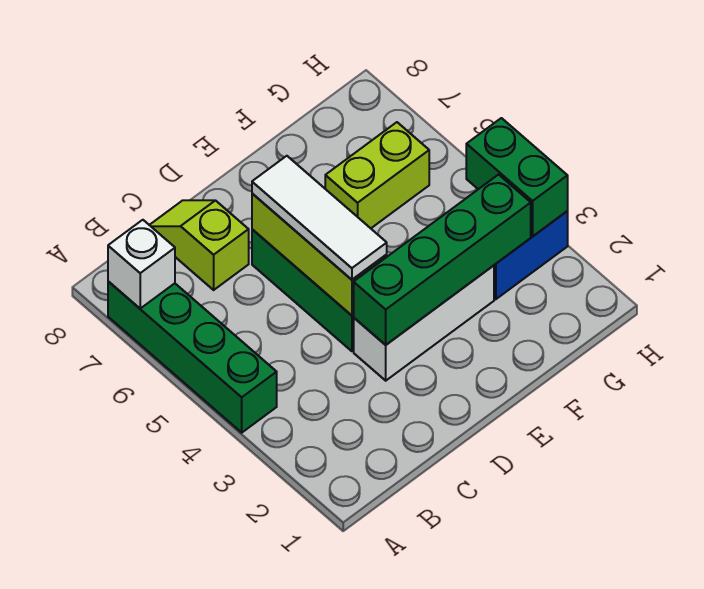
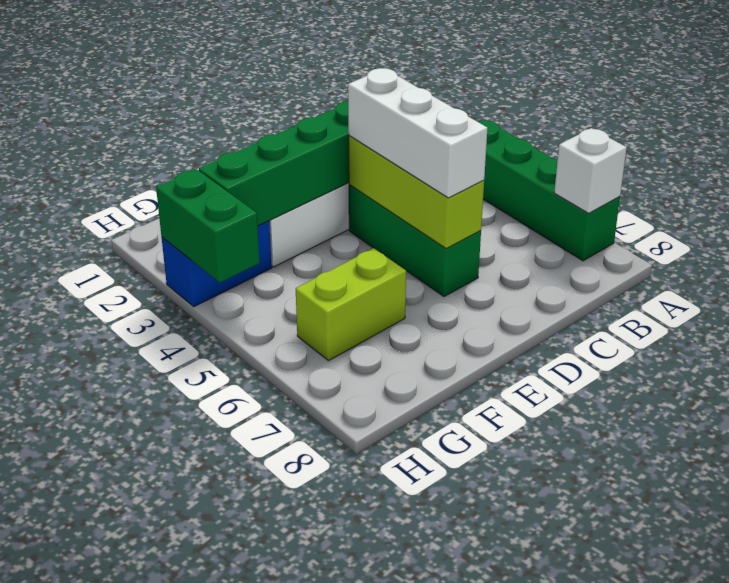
lime 1x2 slope [150,200,249,290] -> none
white 1x3 tile [252,156,387,280] -> white 1x3 brick [348,68,487,198]

